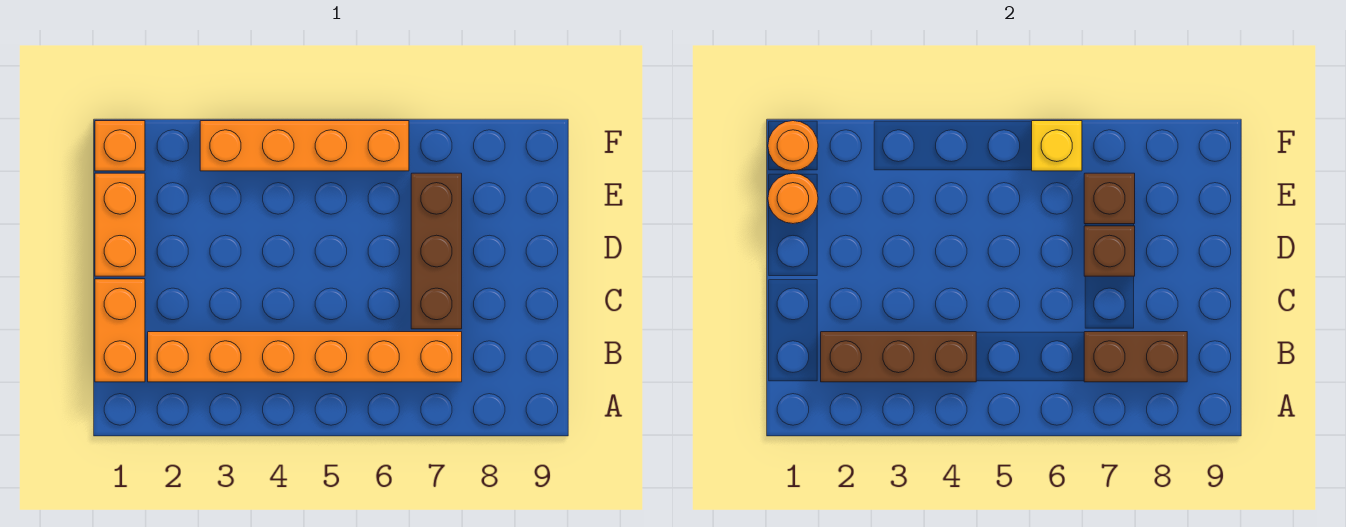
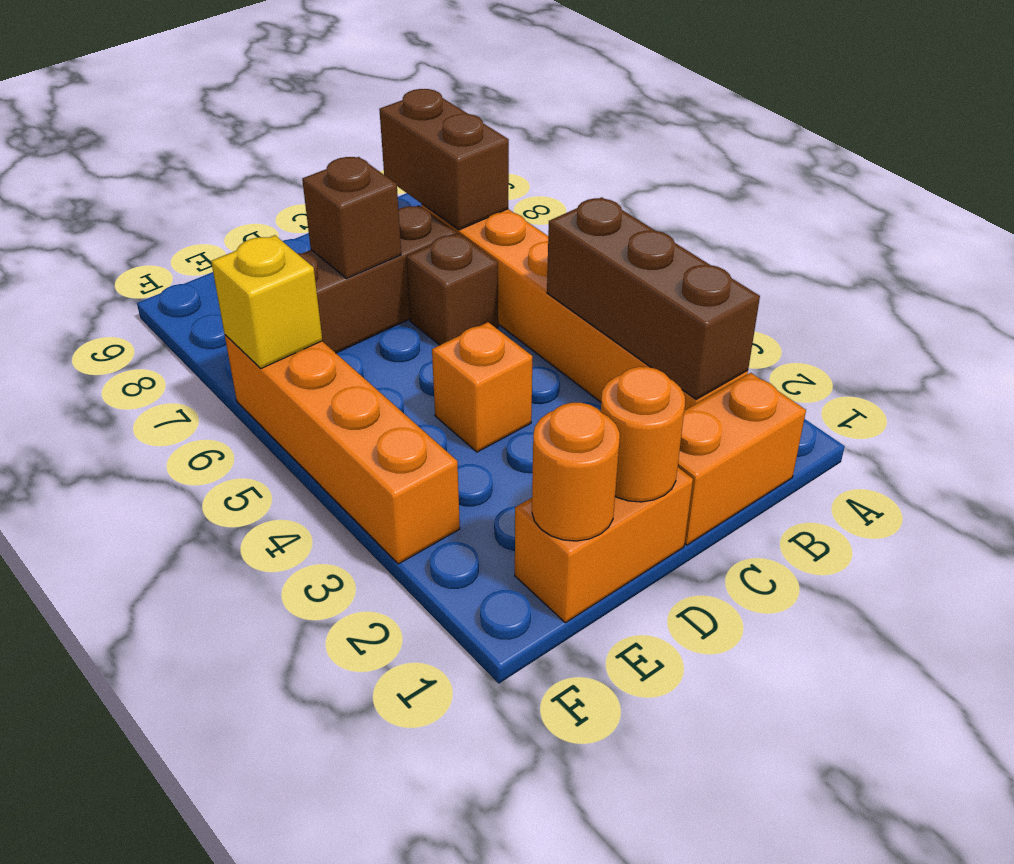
brown 1x1 brick [1084,173,1135,224] -> brown 1x1 brick moved to [406,234,498,345]
orange 1x1 brick [95,121,145,171] -> orange 1x1 brick moved to [432,322,532,452]
orange 1x1 round brick [768,121,818,171] -> orange 1x1 round brick moved to [601,367,685,502]

